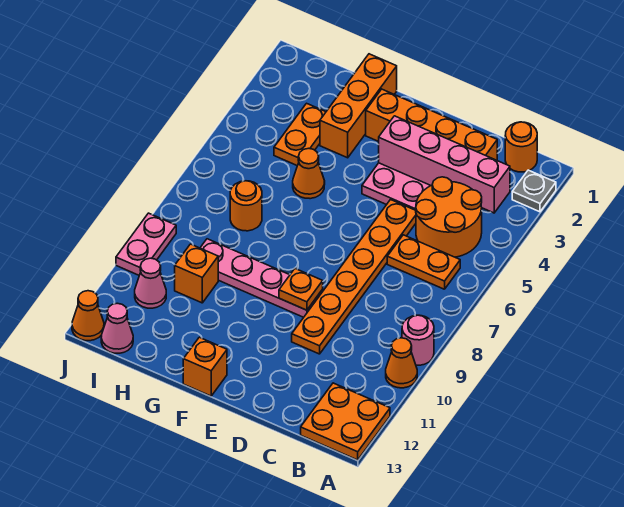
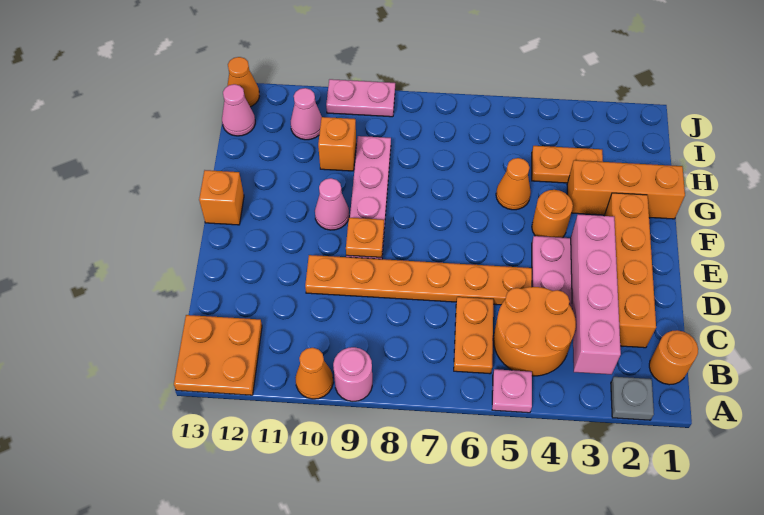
none -> pink 1x1 plate [492,369,532,413]
none -> pink 1x1 cone [315,178,349,230]
orange 1x1 round brick [230,181,262,231] -> orange 1x1 round brick moved to [532,190,573,238]

